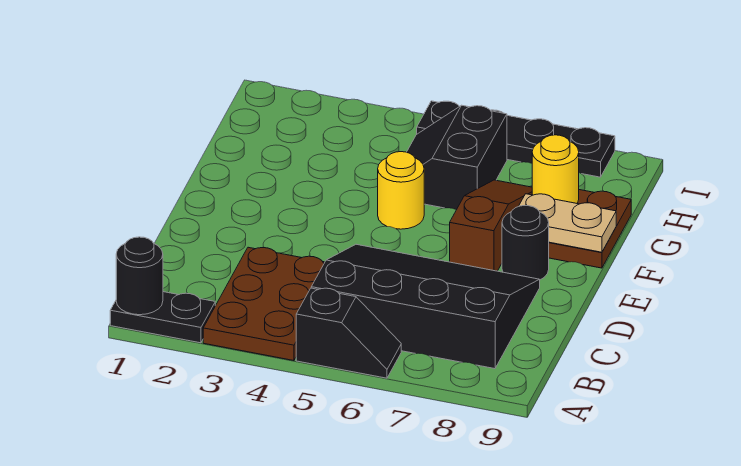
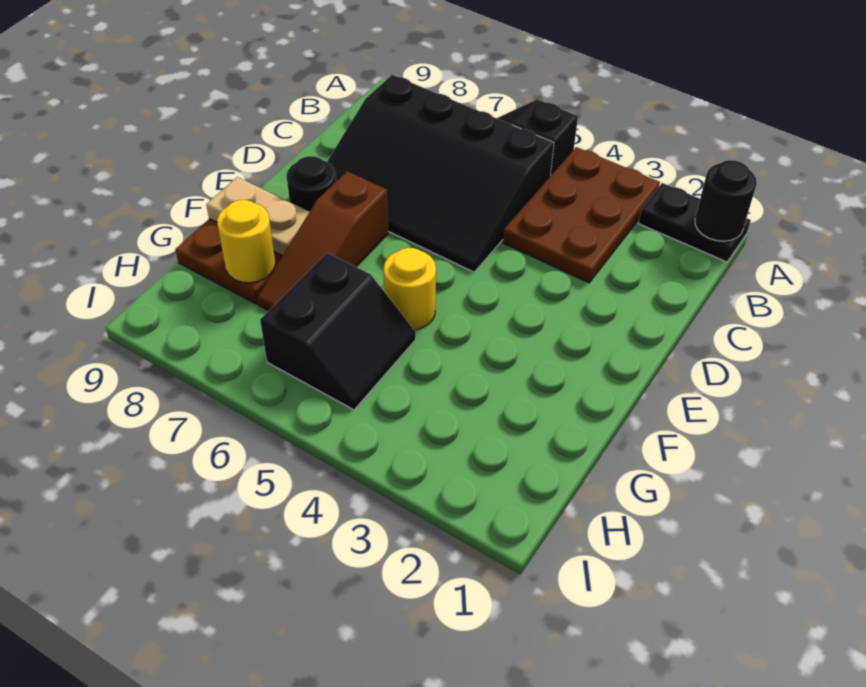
black 1x4 plate [417,101,615,177] -> none

